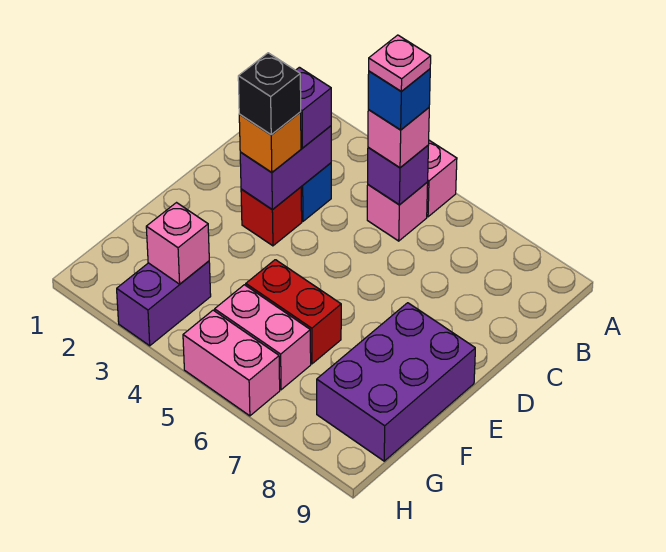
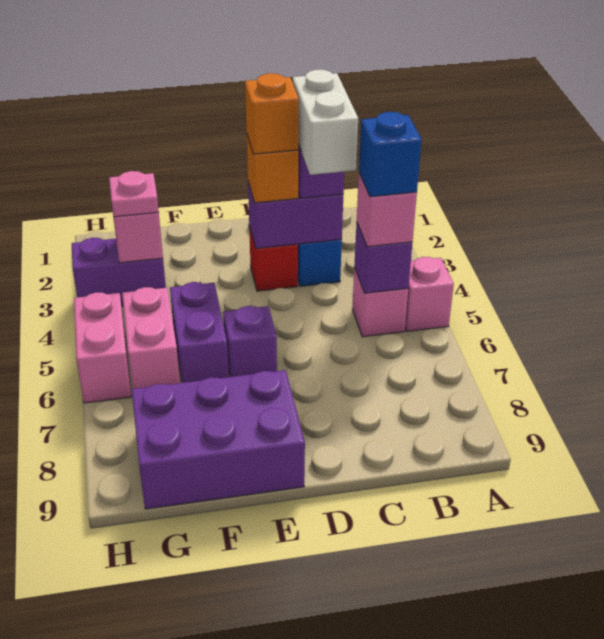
pink 1x1 plate [369,35,431,91] -> pink 1x1 plate moved to [109,171,159,217]
none -> white 1x2 brick [293,70,358,175]
black 1x1 brick [238,53,301,135] -> orange 1x1 brick [245,73,299,154]
none -> purple 1x1 brick [223,306,277,377]
red 1x2 brick [246,260,341,364] -> purple 1x2 brick [170,282,229,383]

